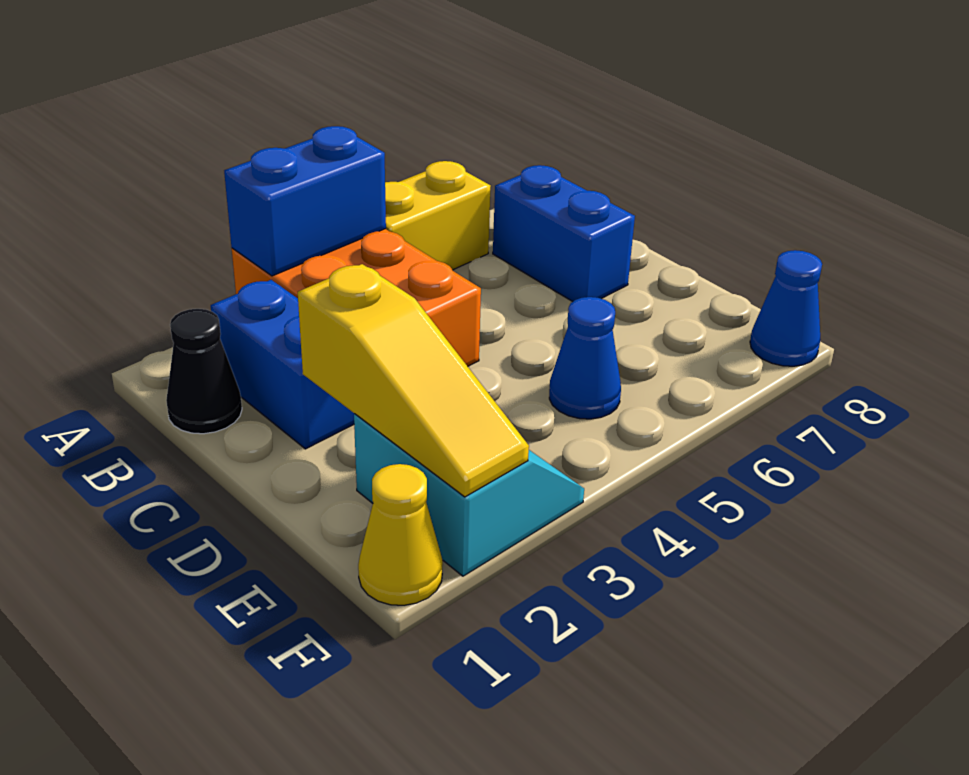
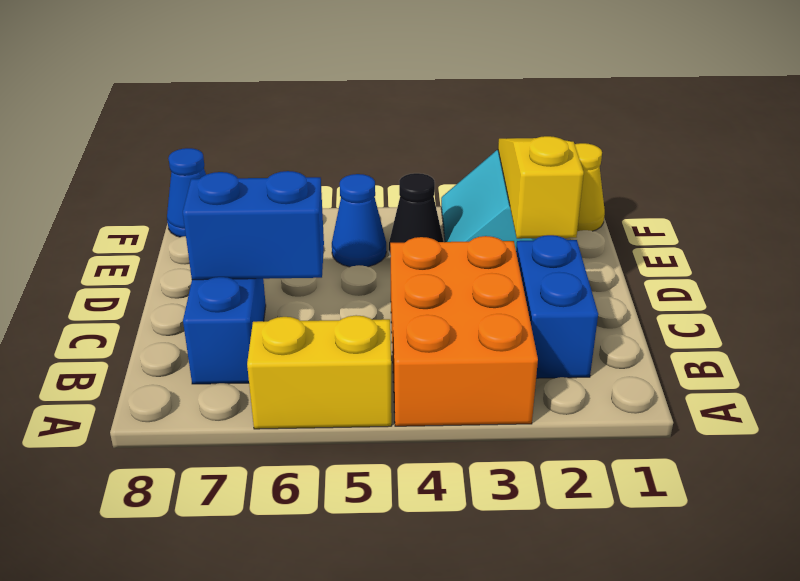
blue 1x2 brick [224,126,386,276] -> blue 1x2 brick moved to [183,171,324,280]
black 1x1 cone [166,309,242,434] -> black 1x1 cone moved to [389,173,444,256]

